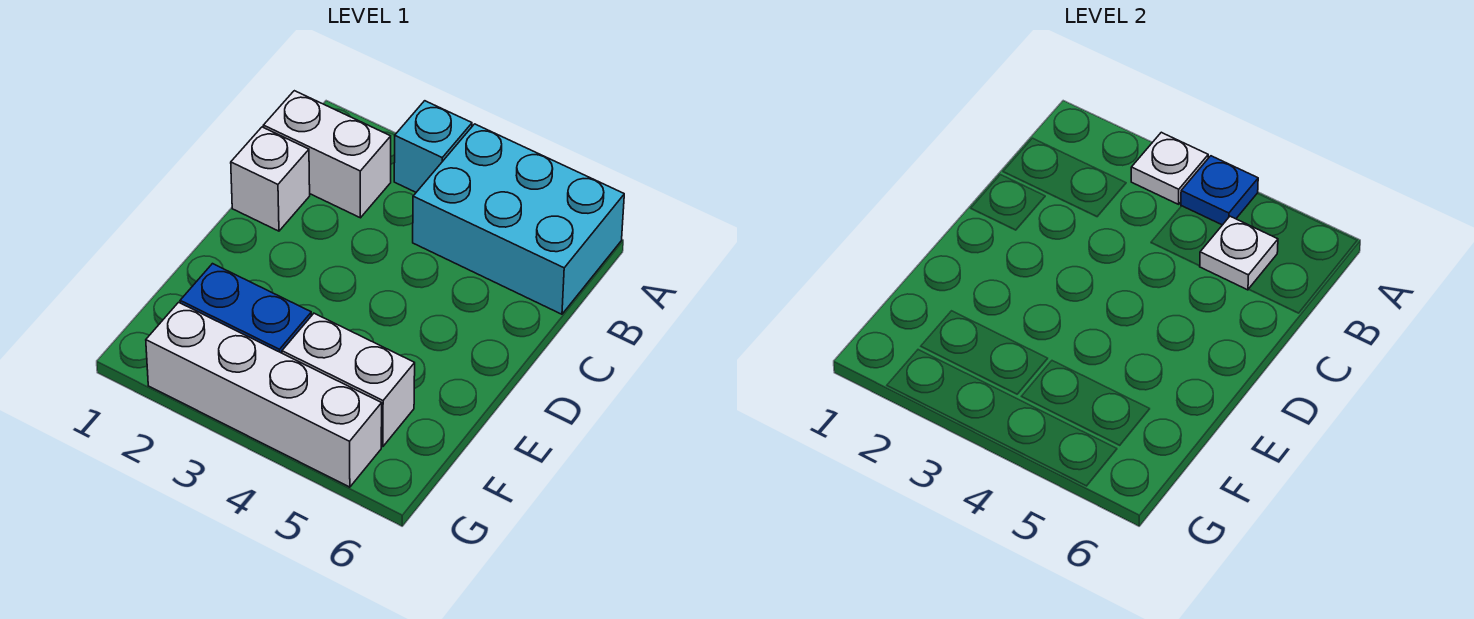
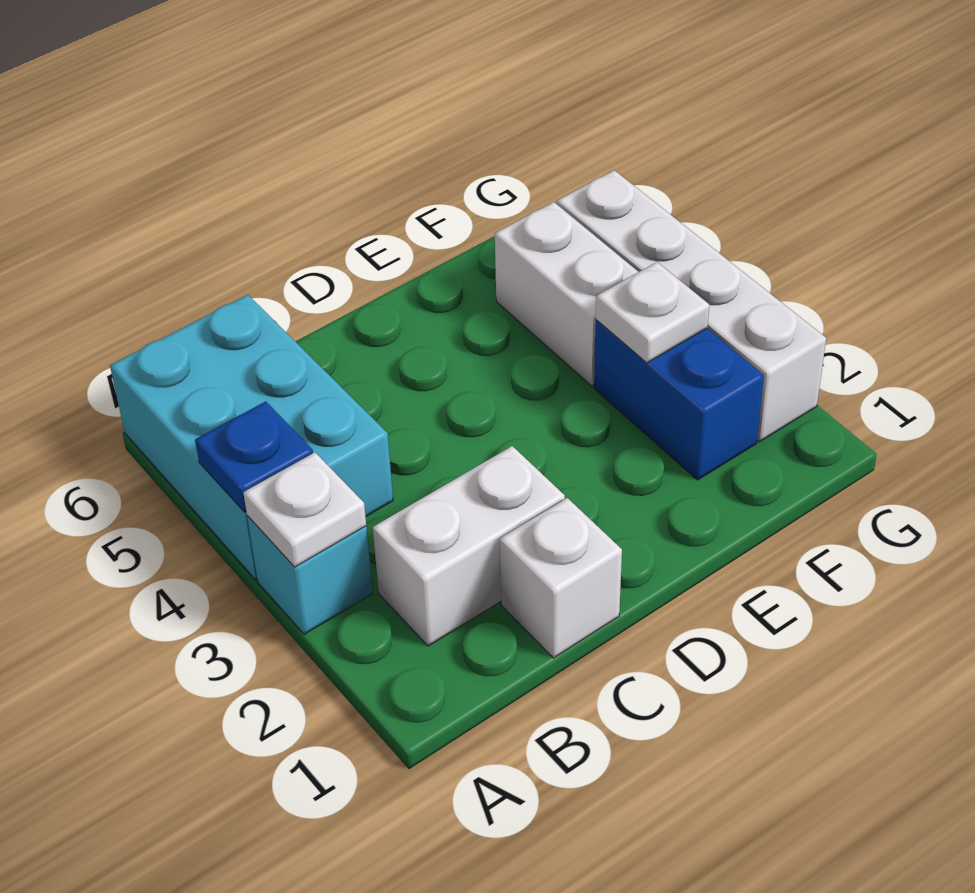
white 1x2 brick [263,91,391,218] -> white 1x2 brick turned to [373,446,565,646]
white 1x1 plate [1200,216,1278,290] -> white 1x1 plate moved to [596,262,709,363]

